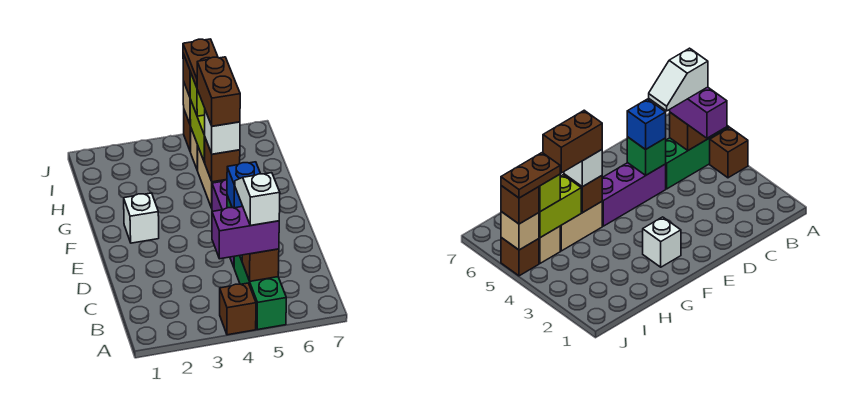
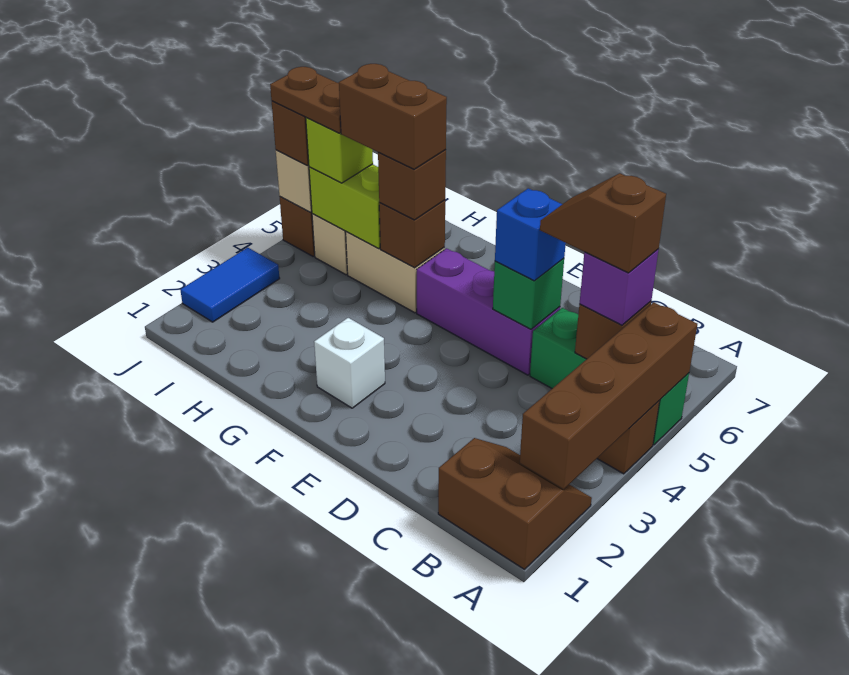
none -> brown 2x2 slope [438,438,592,569]
none -> brown 1x4 brick [520,302,697,489]
purple 1x2 brick [212,206,279,259] -> purple 1x1 brick [579,249,659,325]
white 1x2 slope [235,173,280,226] -> brown 1x2 slope [540,173,666,273]
white 1x1 brick [204,110,240,154] -> brown 1x1 brick [378,150,446,220]
none -> blue 1x2 tile [180,248,280,322]

